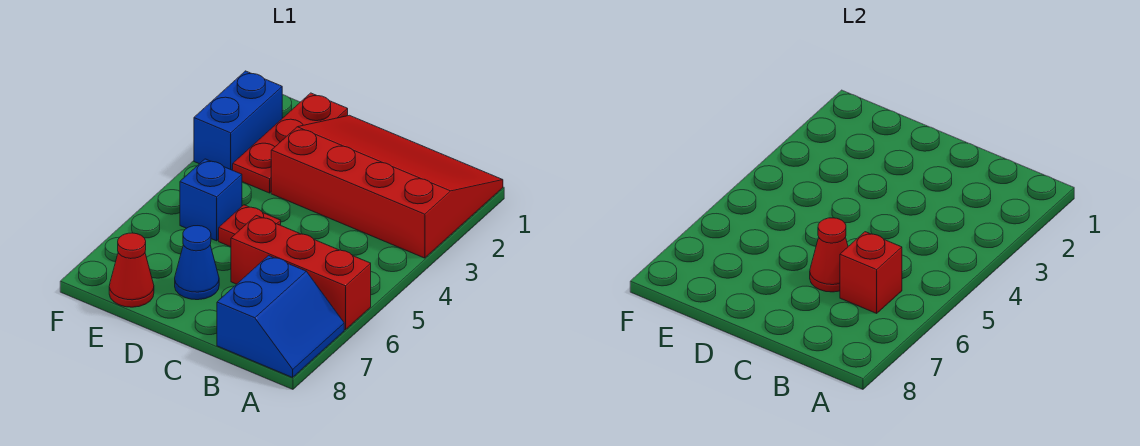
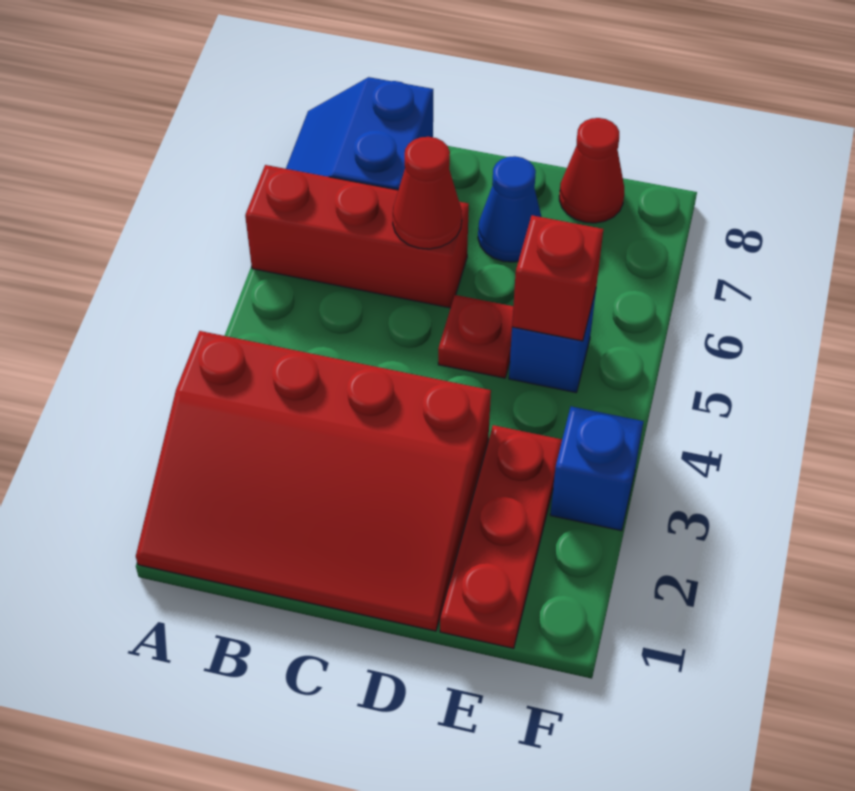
red 1x1 brick [840,232,902,313] -> red 1x1 brick moved to [512,215,603,341]
blue 1x2 brick [194,71,282,170] -> blue 1x1 brick [550,406,644,531]

